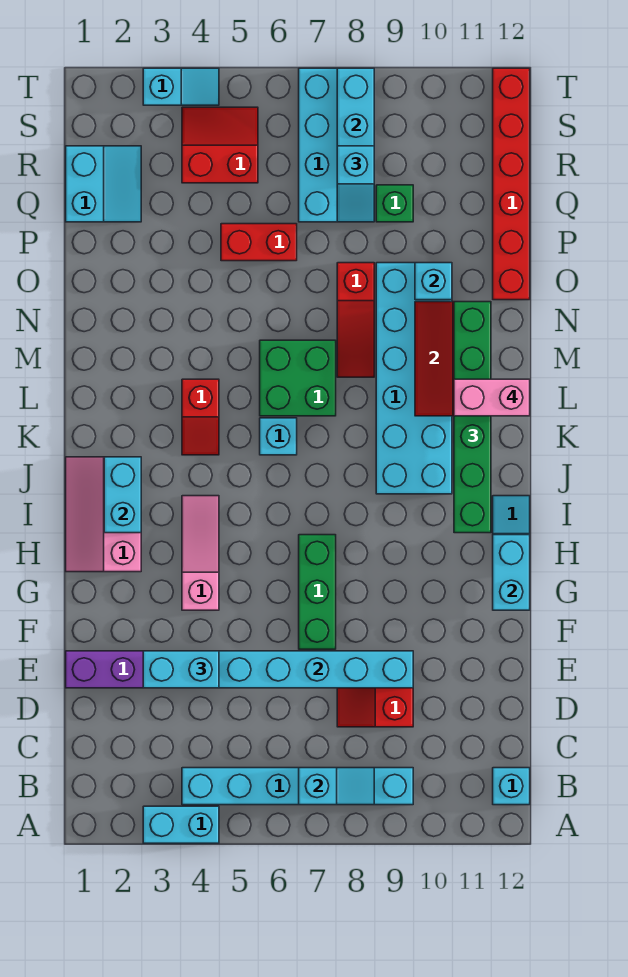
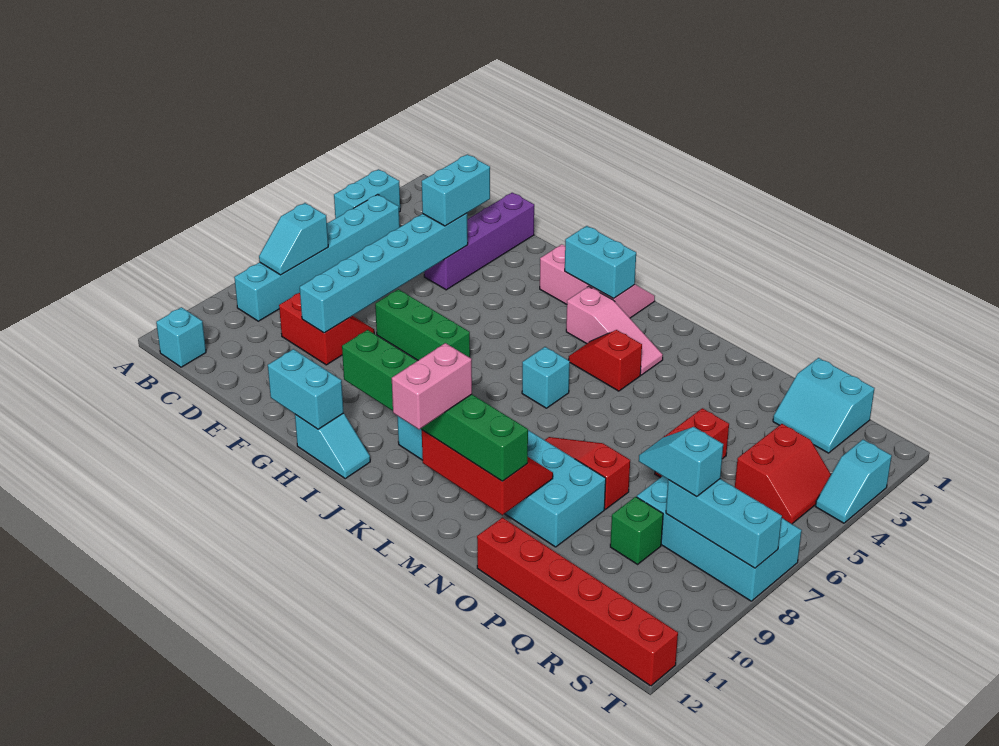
pink 1x3 slope [182,496,219,610] -> pink 1x3 slope moved to [566,286,663,375]
green 2x2 brick [260,340,336,416] -> none
cyan 1x1 brick [415,263,452,300] -> none

